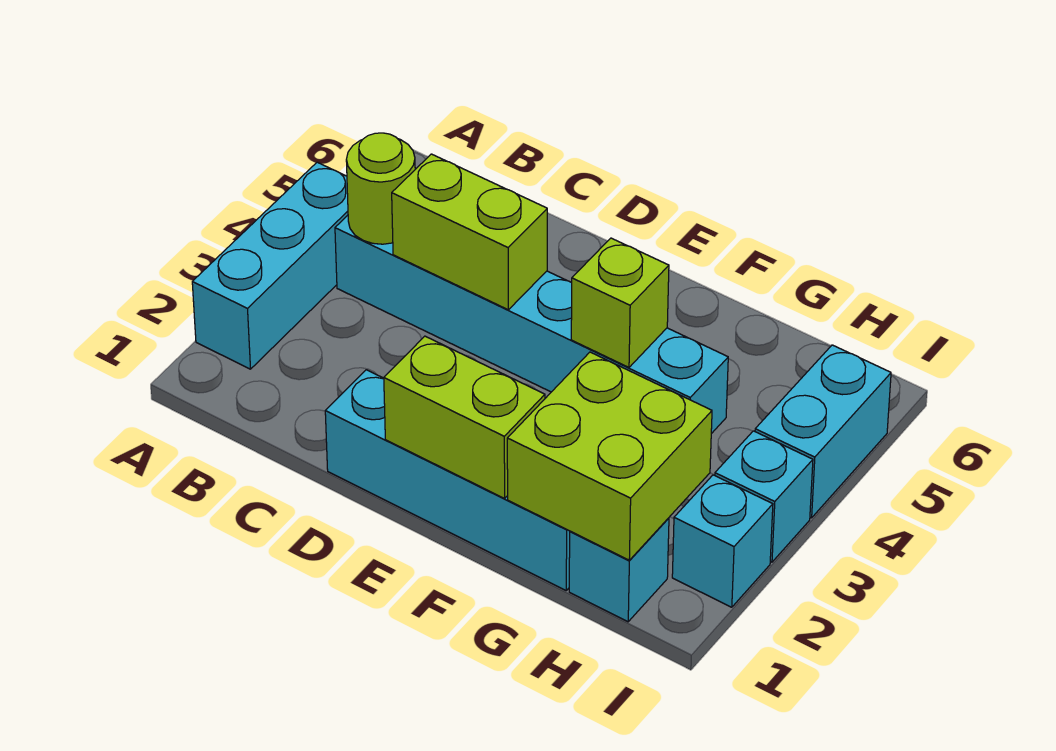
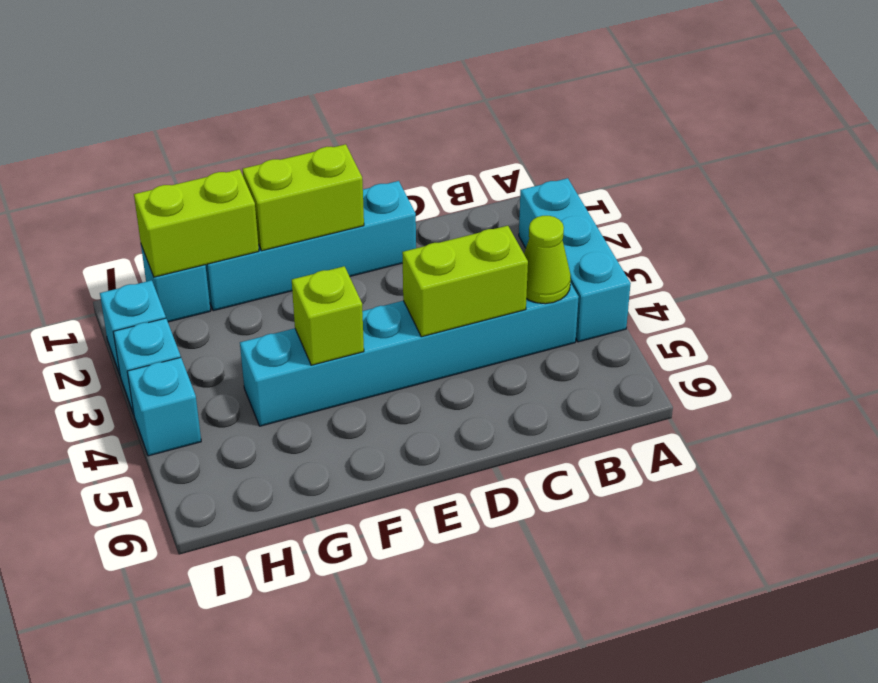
lime 1x1 round brick [346,133,415,244] -> lime 1x1 cone [524,216,571,304]
lime 2x2 brick [507,352,712,560] -> lime 1x2 brick [134,169,259,277]
cyan 1x2 brick [755,345,891,518] -> cyan 1x1 brick [127,357,201,456]

